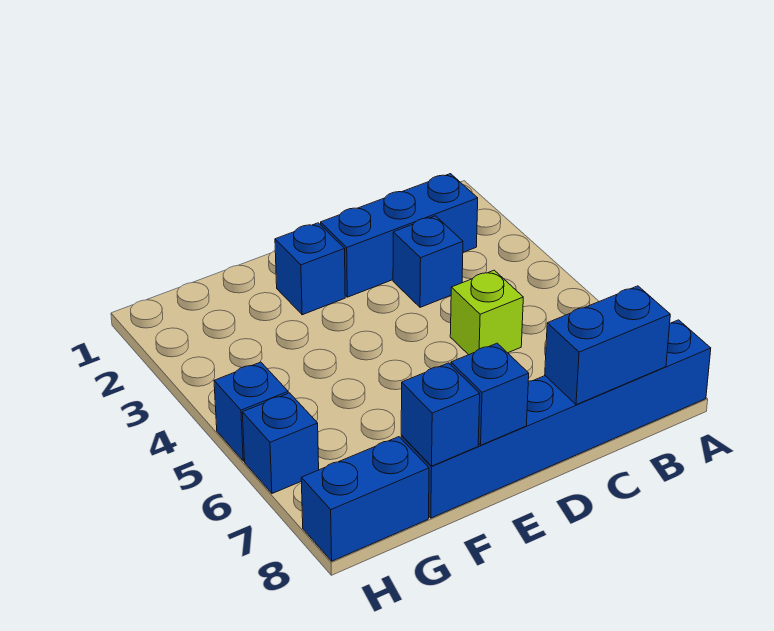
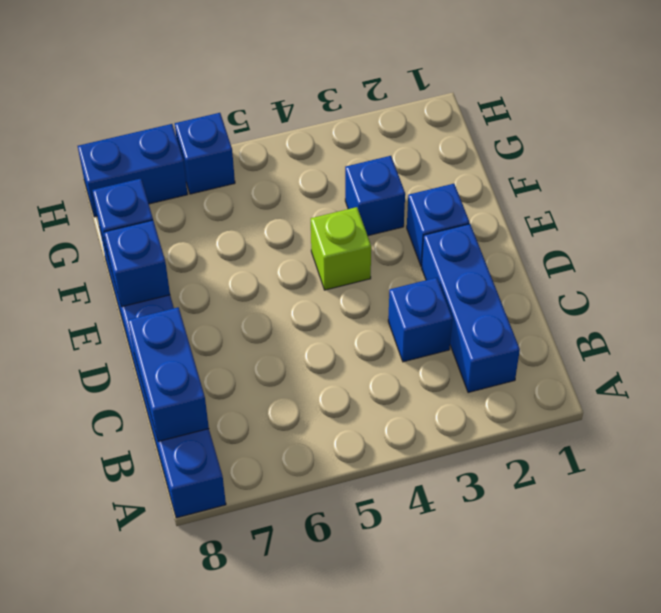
lime 1x1 brick [450,270,523,355] -> lime 1x1 brick moved to [311,207,371,290]
blue 1x2 brick [301,437,429,561] -> blue 1x2 brick turned to [78,124,188,217]
blue 1x1 brick [214,362,288,461] -> blue 1x1 brick moved to [345,156,405,236]

